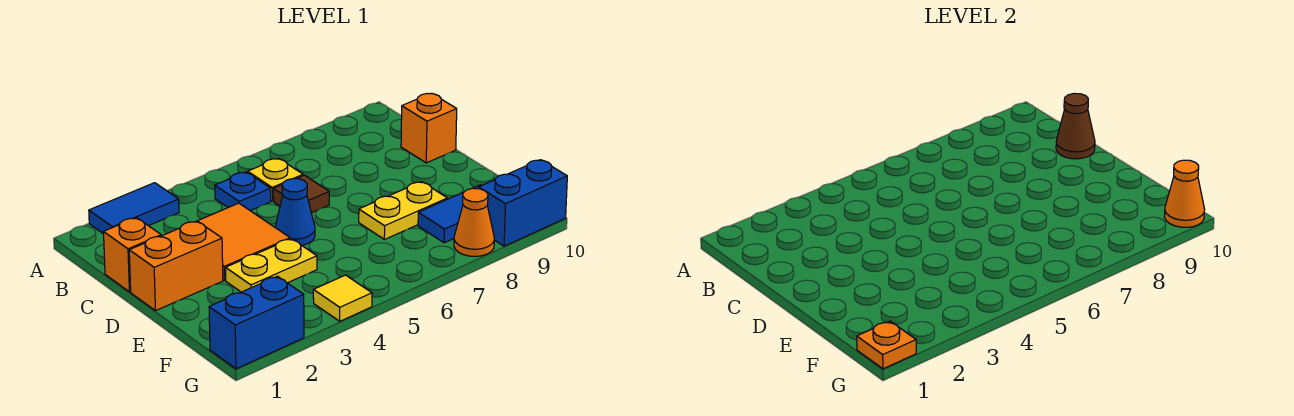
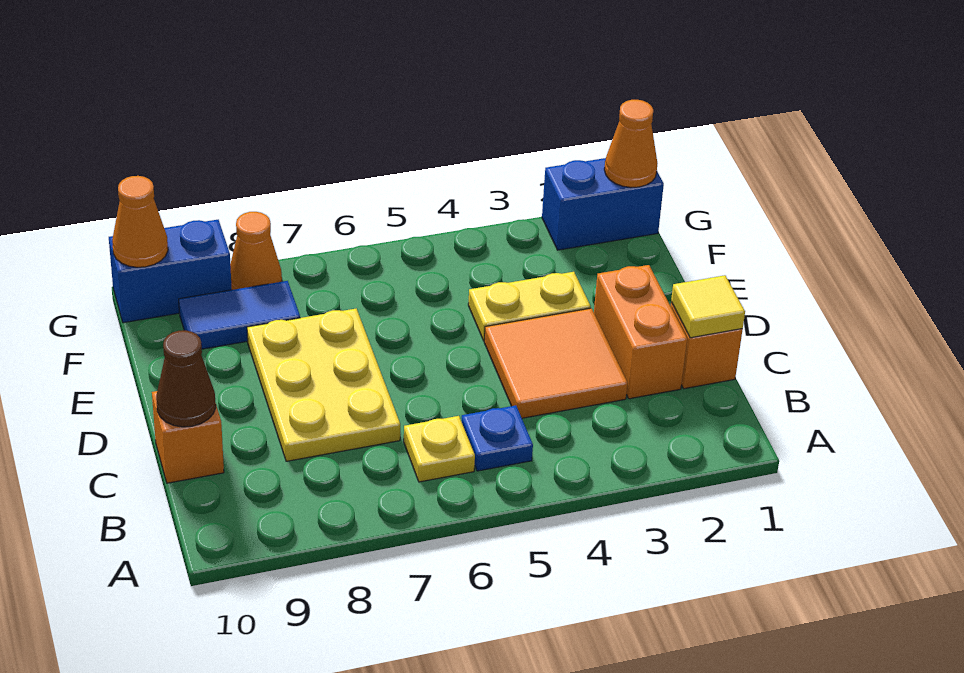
blue 1x2 tile [89,183,179,234] -> none
brown 1x1 tile [273,175,329,213] -> none
orange 1x2 brick [129,221,223,311] -> orange 1x2 brick turned to [594,265,687,399]
blue 1x1 cone [275,179,315,245] -> none
yellow 1x2 plate [359,182,447,239] -> yellow 2x3 plate [247,309,400,461]
orange 1x1 plate [857,321,916,369] -> orange 1x1 cone [604,100,658,187]
yellow 1x1 tile [313,275,372,321] -> yellow 1x1 tile moved to [671,275,745,338]

